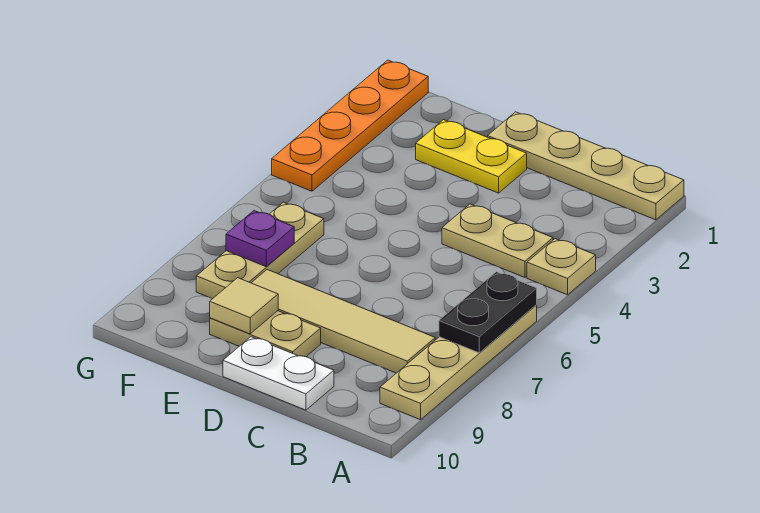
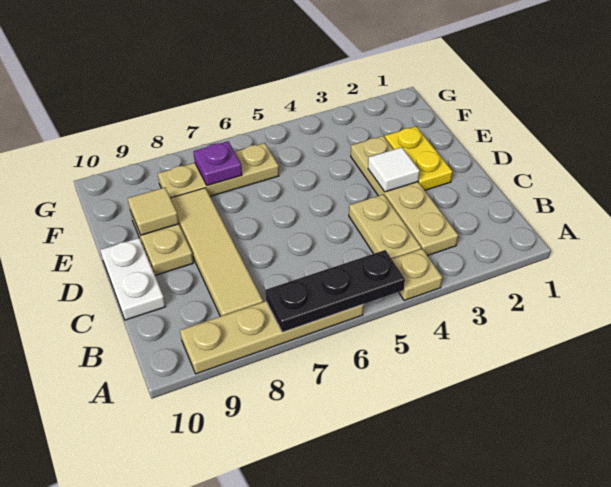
tan 1x4 plate [488,112,684,220] -> tan 1x4 plate moved to [351,136,458,256]
black 1x2 plate [439,272,537,353] -> black 1x3 plate [265,250,405,332]
none -> white 1x1 tile [368,147,420,192]
orange 1x4 plate [272,60,428,191] -> none

